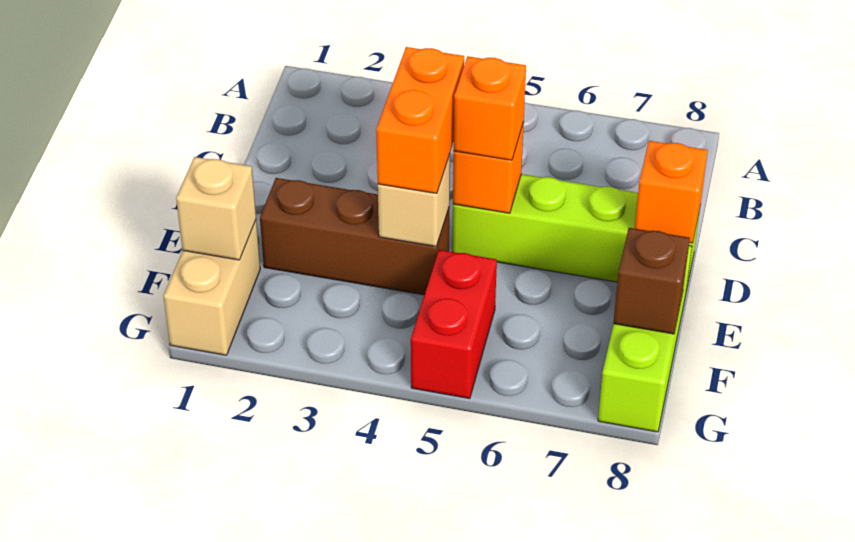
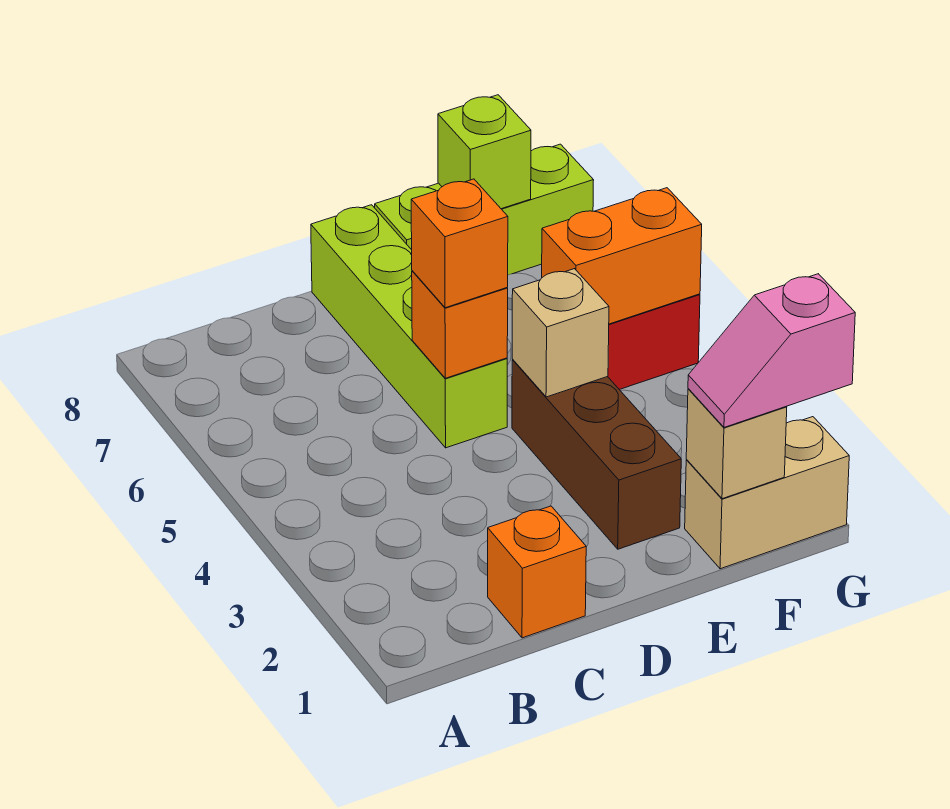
orange 1x2 brick [376,47,464,193] -> orange 1x2 brick moved to [542,188,702,324]
orange 1x1 brick [635,141,708,243] -> orange 1x1 brick moved to [488,506,586,638]
none -> pink 1x2 slope [688,274,855,427]
brown 1x1 brick [614,228,690,334] -> lime 1x1 brick [438,95,531,209]

